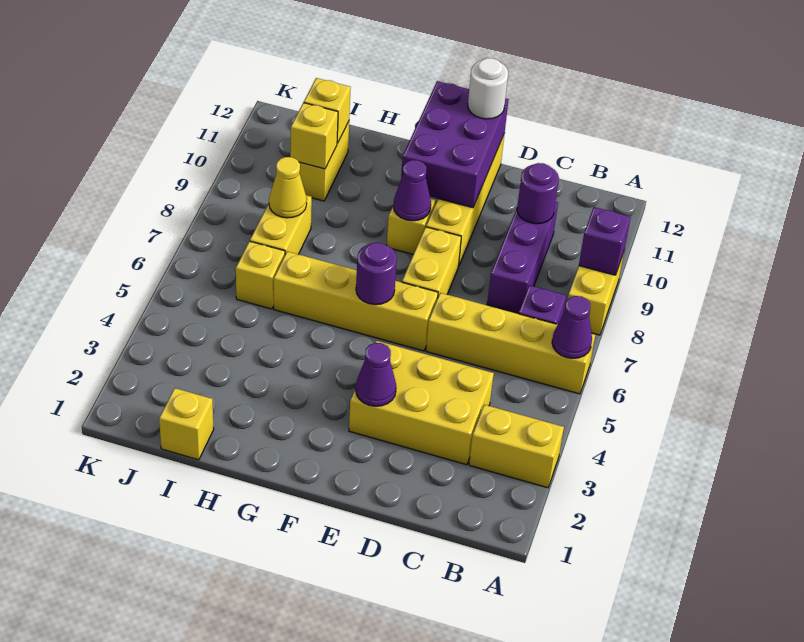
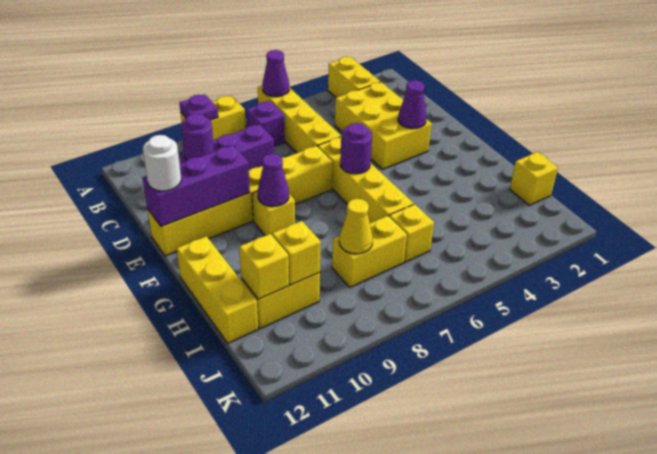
purple 1x1 brick [579,207,631,275] -> purple 1x1 plate [180,94,218,120]
purple 2x3 brick [401,81,509,208] -> purple 1x3 brick [143,145,250,226]
none -> yellow 1x3 brick [177,236,258,343]

